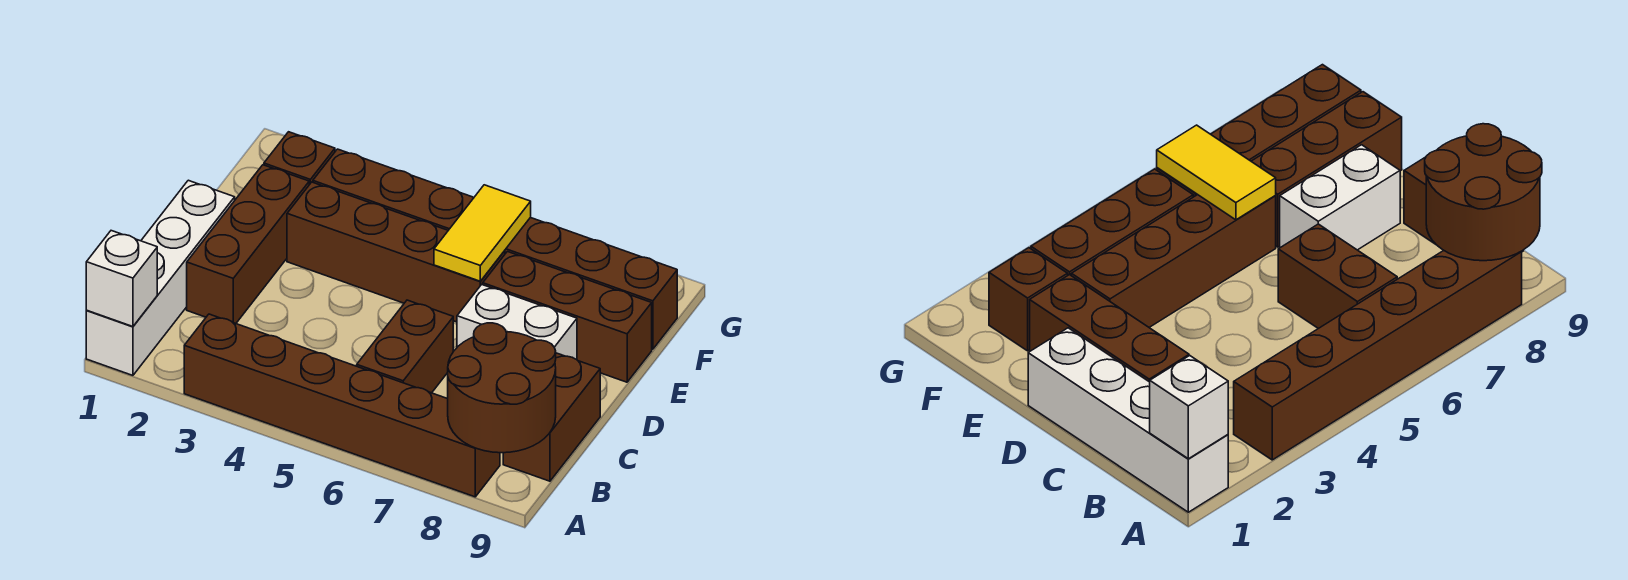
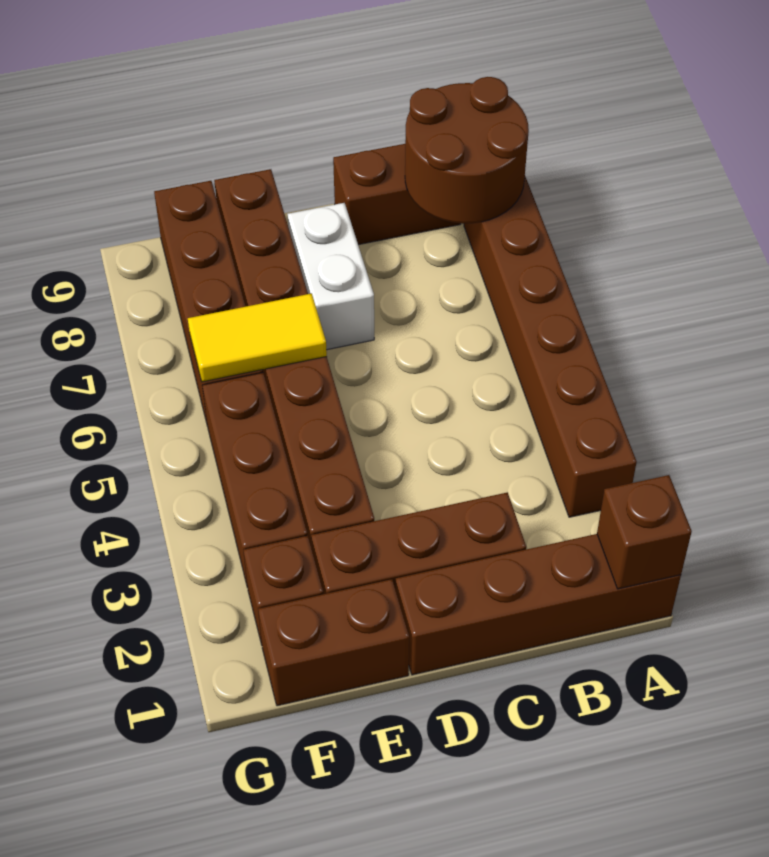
white 1x4 brick [86,180,235,375] -> brown 1x4 brick [396,534,681,675]
white 1x1 brick [86,231,157,327] -> brown 1x1 brick [597,475,692,589]
brown 1x2 brick [357,300,453,393] -> brown 1x2 brick moved to [258,579,409,706]

